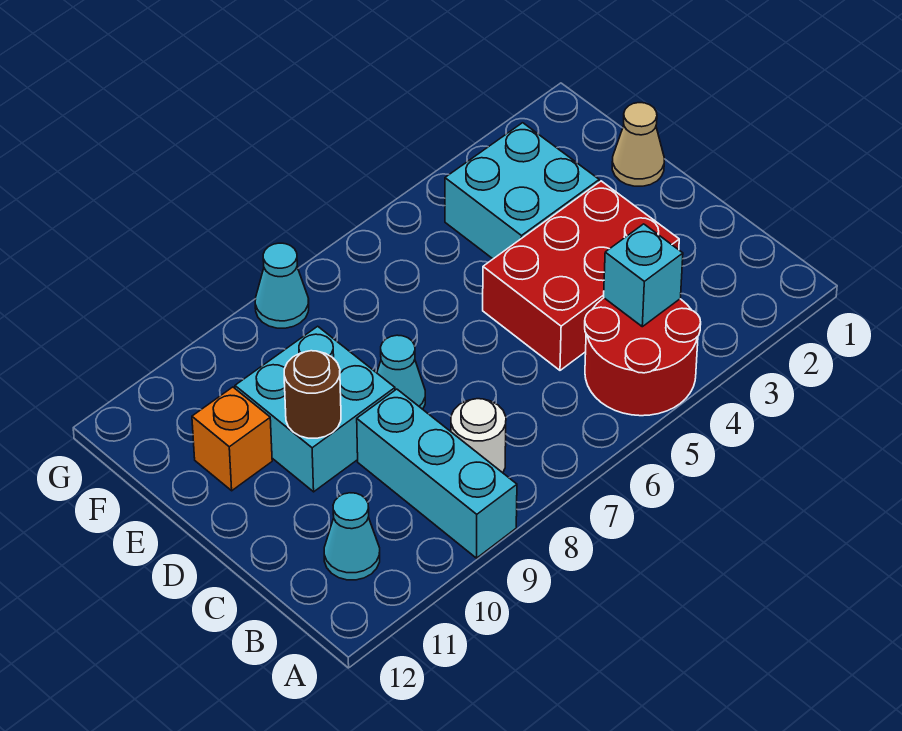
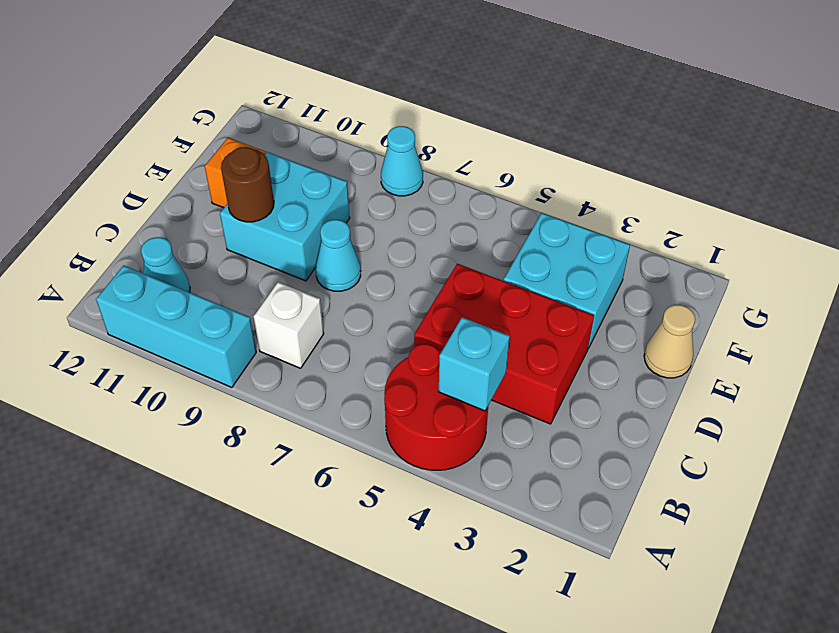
cyan 1x3 brick [357,389,517,558] -> cyan 1x3 brick turned to [96,266,256,387]
white 1x1 round brick [451,399,506,473] -> white 1x1 brick [254,282,324,368]

